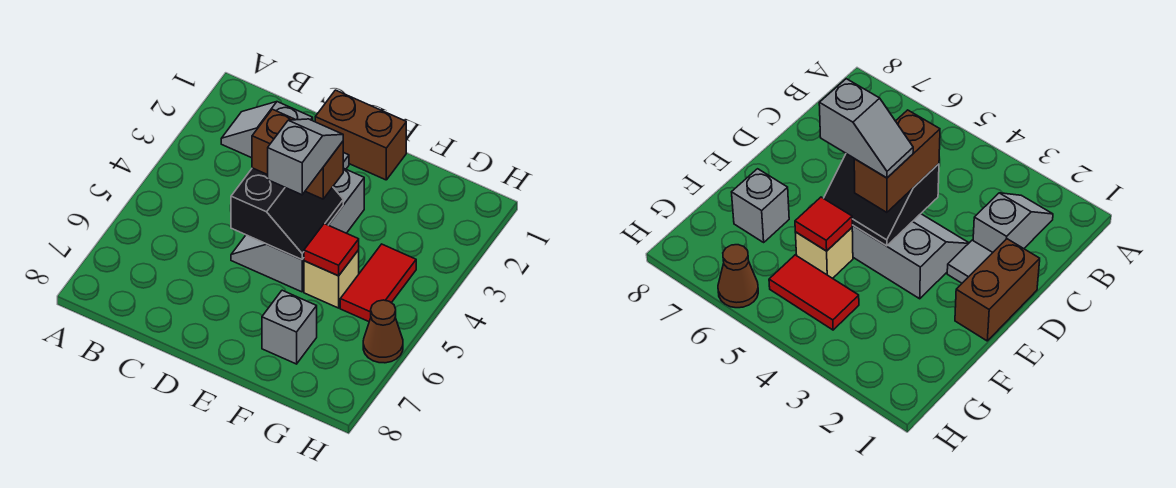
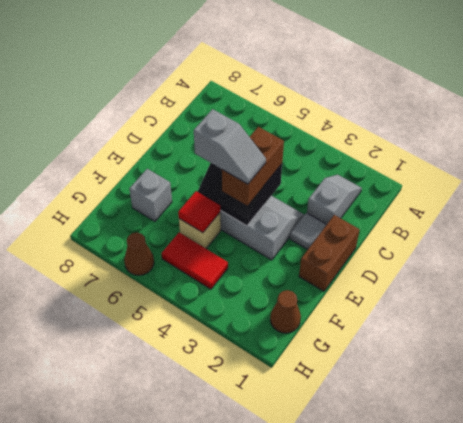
none -> brown 1x1 cone [270,290,301,333]

